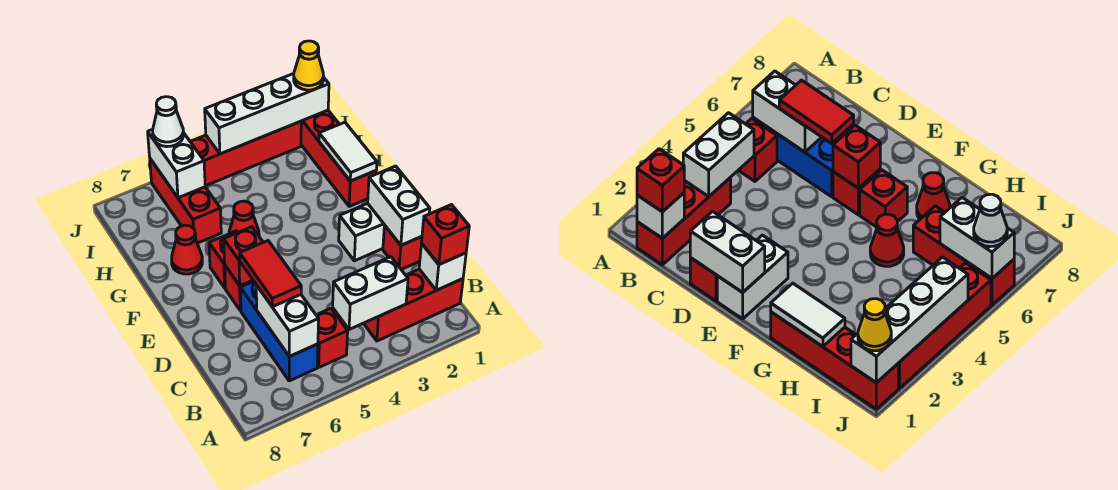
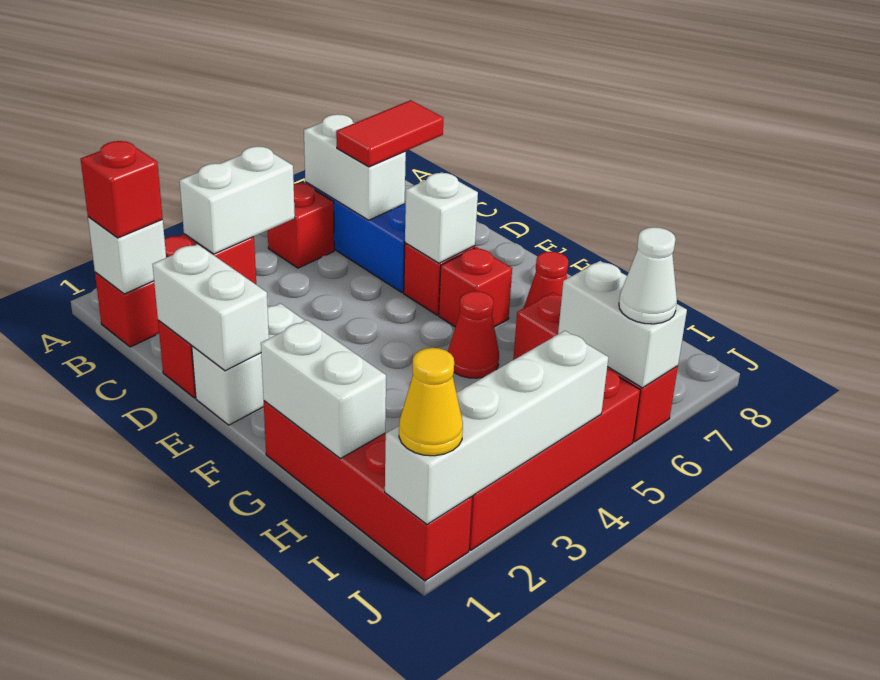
red 1x2 tile [240,241,301,307] -> red 1x2 tile turned to [336,100,443,167]
red 1x1 brick [224,227,263,286] -> white 1x1 brick [405,173,478,263]
white 1x2 tile [319,122,377,181] -> white 1x2 brick [261,320,386,459]

